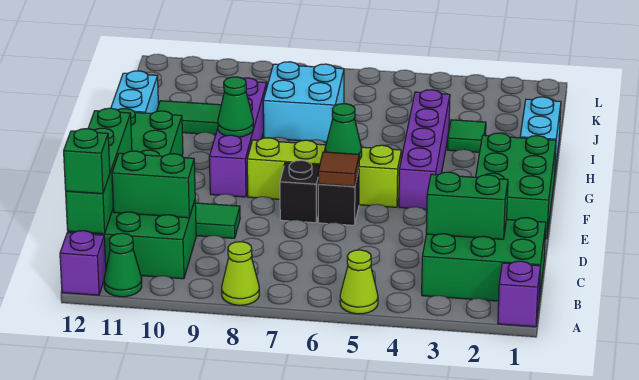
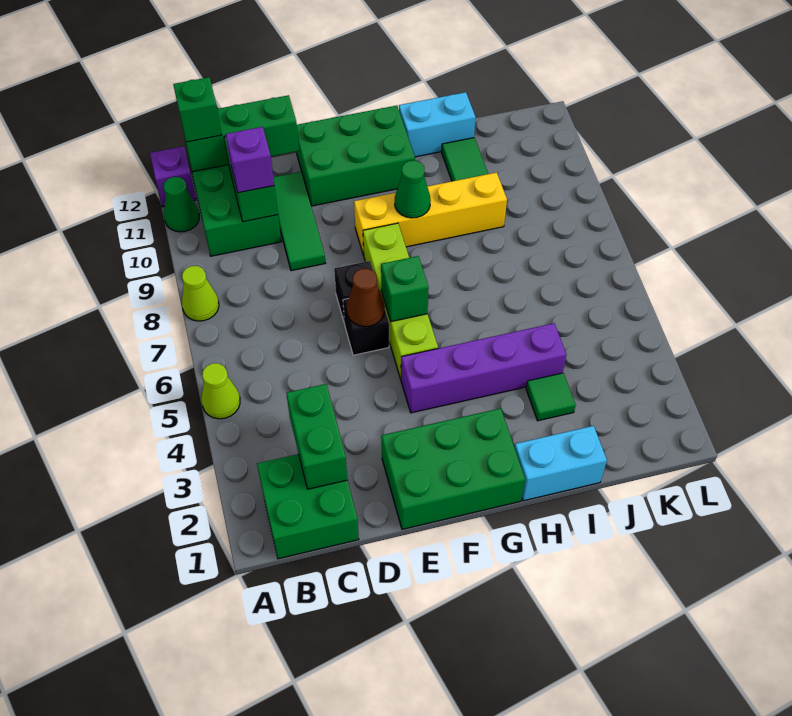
purple 1x1 brick [498,261,540,327] -> purple 1x1 brick moved to [226,127,274,193]
green 2x3 brick [422,218,546,301] -> green 2x2 brick [257,454,359,559]
green 1x4 brick [66,108,132,234] -> green 1x3 brick [185,95,299,172]
brown 1x1 tile [318,152,359,186] -> brown 1x1 cone [347,269,385,327]
green 1x1 cone [325,104,362,160] -> green 1x1 brick [381,256,429,322]
purple 1x4 brick [209,78,267,197] -> yellow 1x4 brick [354,172,507,255]
cyan 2x2 brick [263,62,344,142] -> none

